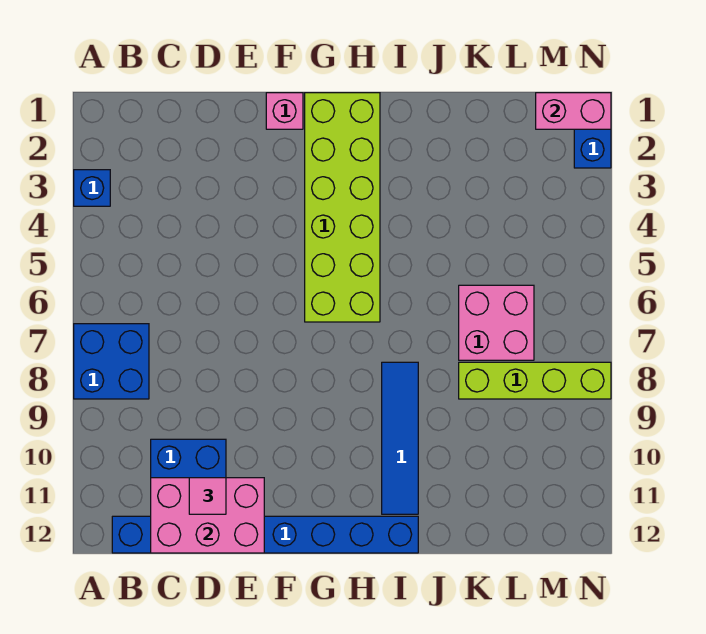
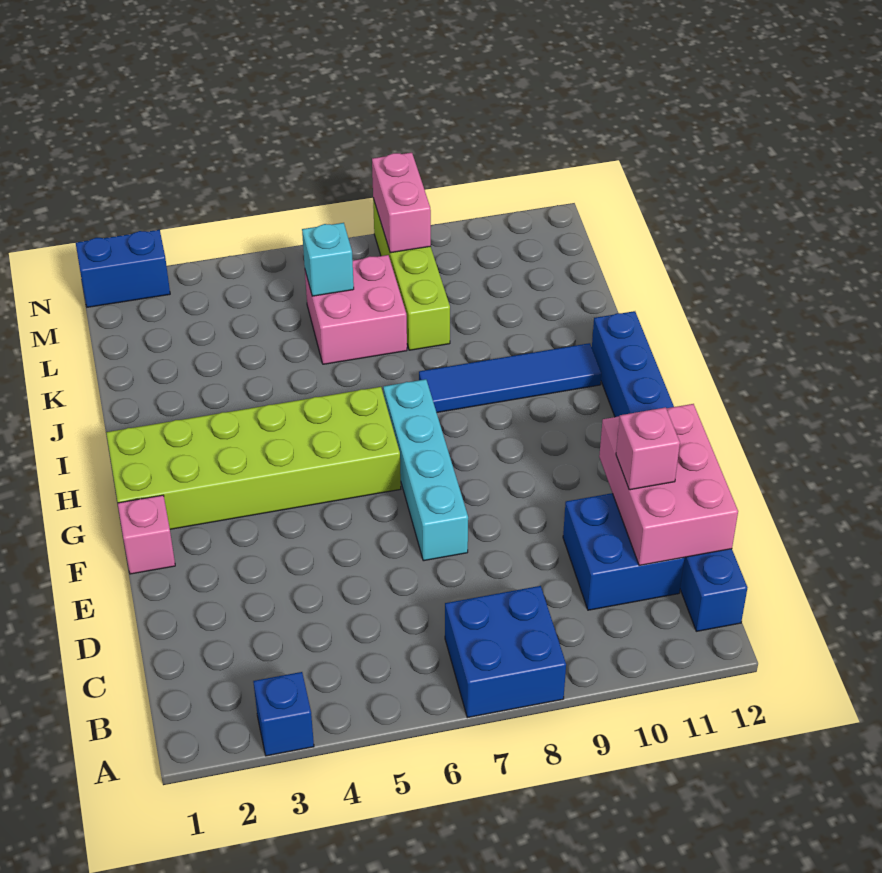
pink 1x1 tile [189,478,226,514] -> pink 1x1 brick [616,407,680,490]
none -> cyan 1x4 brick [383,379,468,561]
none -> cyan 1x1 brick [302,223,354,296]
pink 1x2 brick [536,93,611,129] -> pink 1x2 brick moved to [372,153,431,253]

